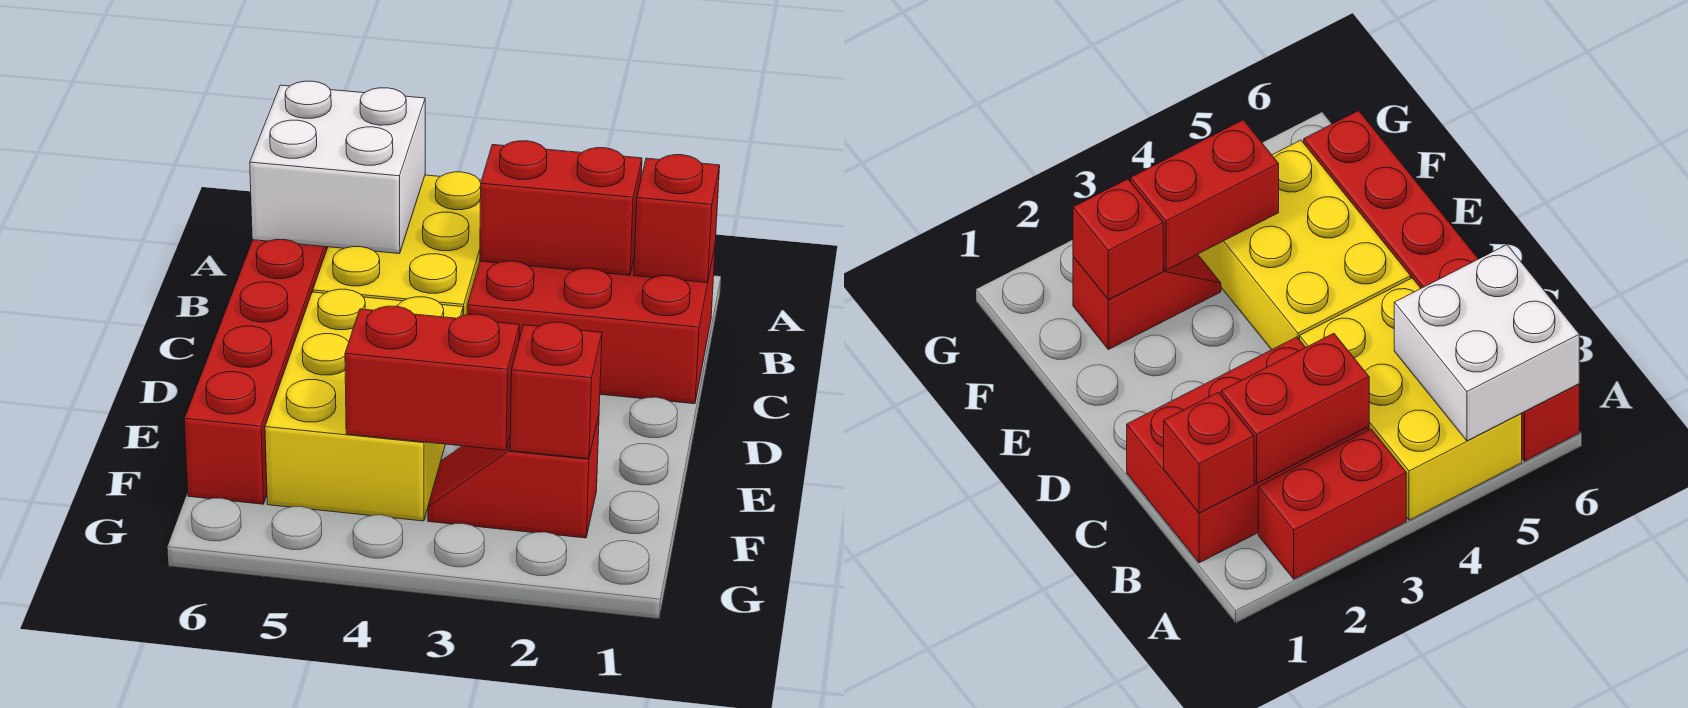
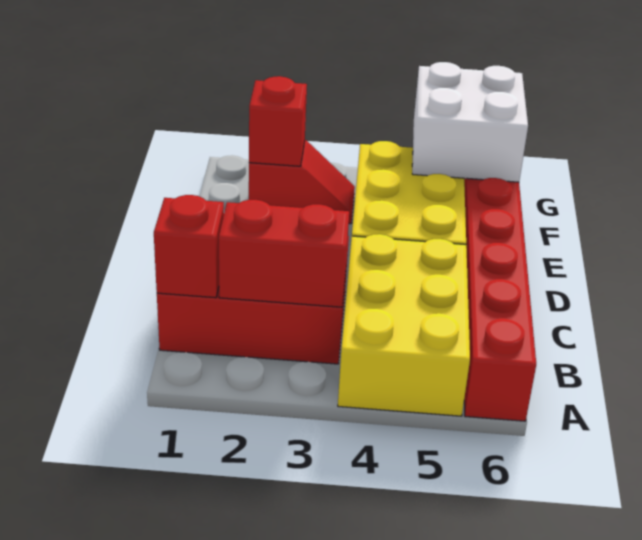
red 1x2 brick [1258,429,1406,579] -> none
white 2x2 brick [250,81,425,254] -> white 2x2 brick moved to [412,62,528,182]
red 1x2 brick [345,306,519,450] -> none

